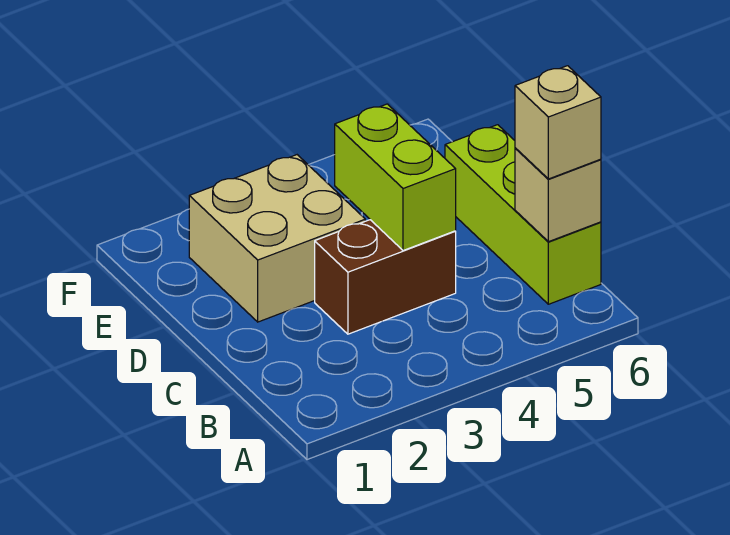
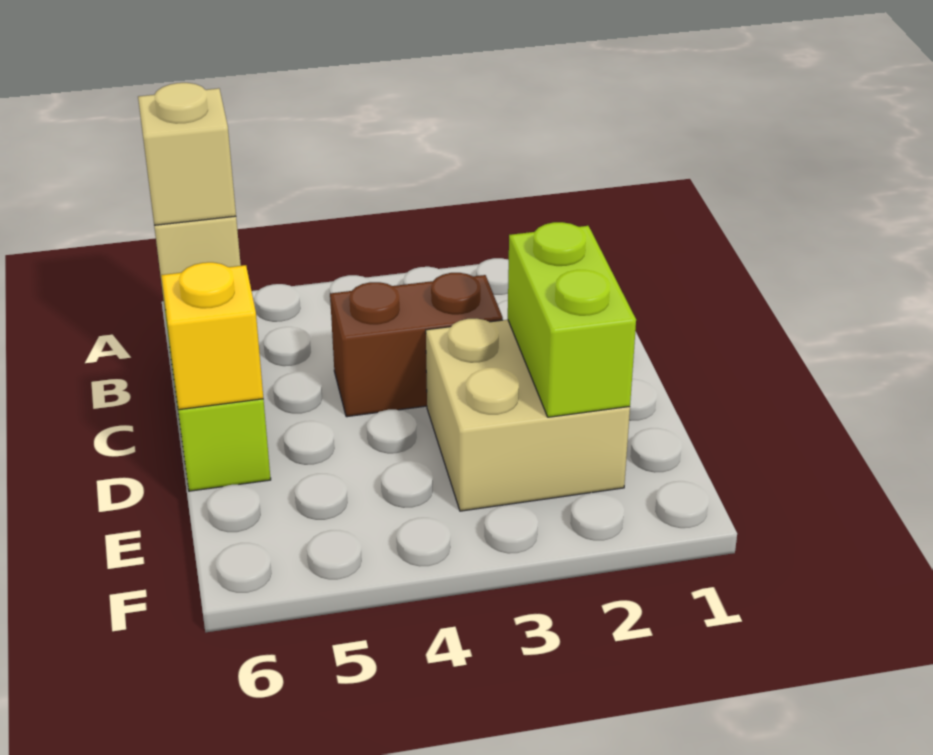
lime 1x2 brick [335,104,456,251] -> lime 1x2 brick moved to [508,222,636,417]
none -> yellow 1x1 brick [161,262,263,410]

